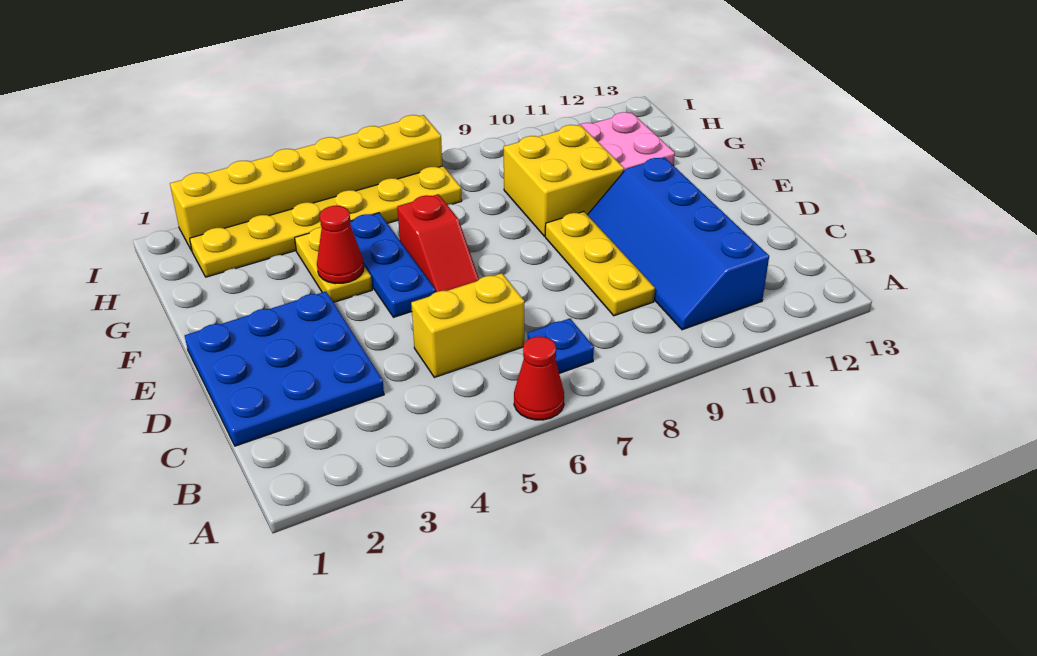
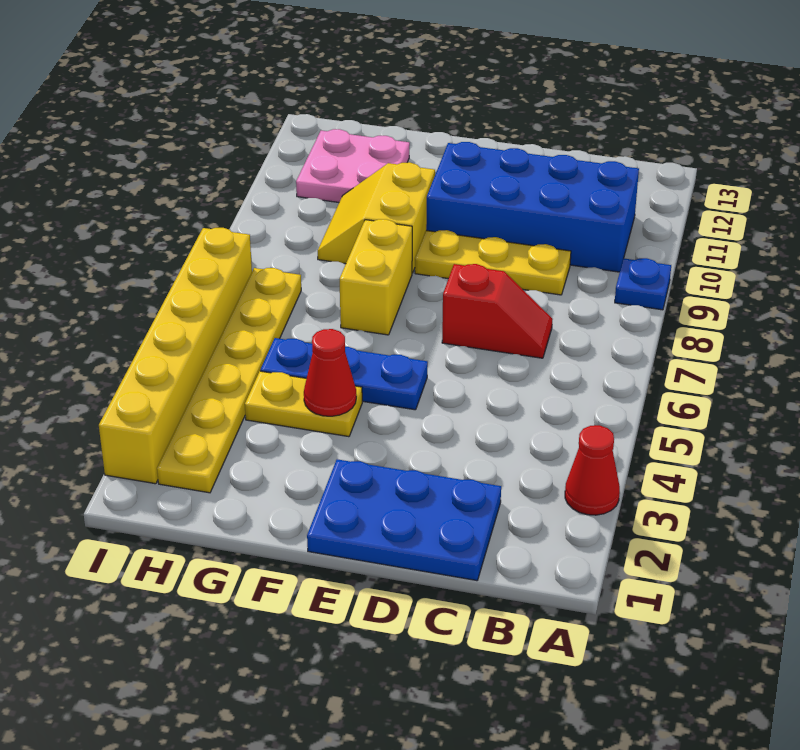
red 1x1 cone [514,336,564,420] -> red 1x1 cone moved to [565,425,620,515]
blue 1x1 plate [528,318,594,373] -> blue 1x1 plate moved to [615,258,671,310]
blue 2x4 slope [588,157,769,330] -> blue 2x4 brick [426,142,639,272]
blue 3x3 plate [185,292,384,446] -> blue 2x3 plate [307,459,501,581]
yellow 1x2 brick [411,273,524,378] -> yellow 1x2 brick moved to [340,219,412,335]
red 1x2 slope [397,194,479,292] -> red 1x2 slope moved to [442,264,552,358]
yellow 2x2 brick [504,125,624,236] -> yellow 2x2 slope [318,162,435,273]

